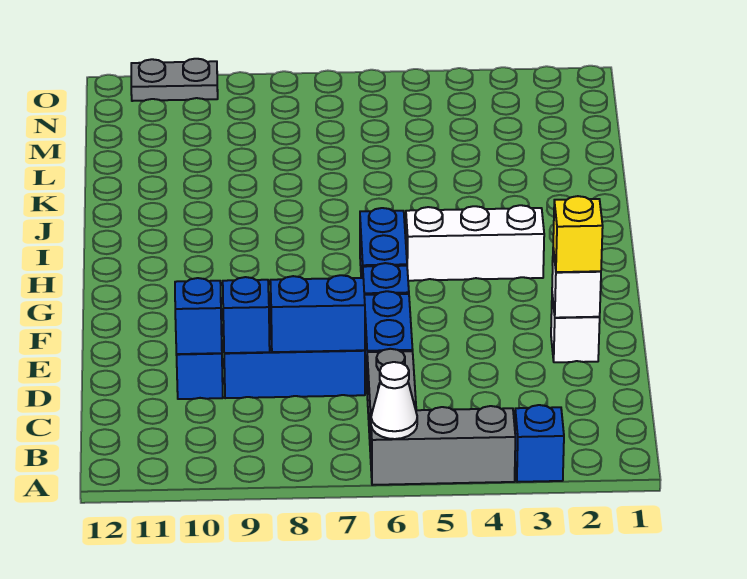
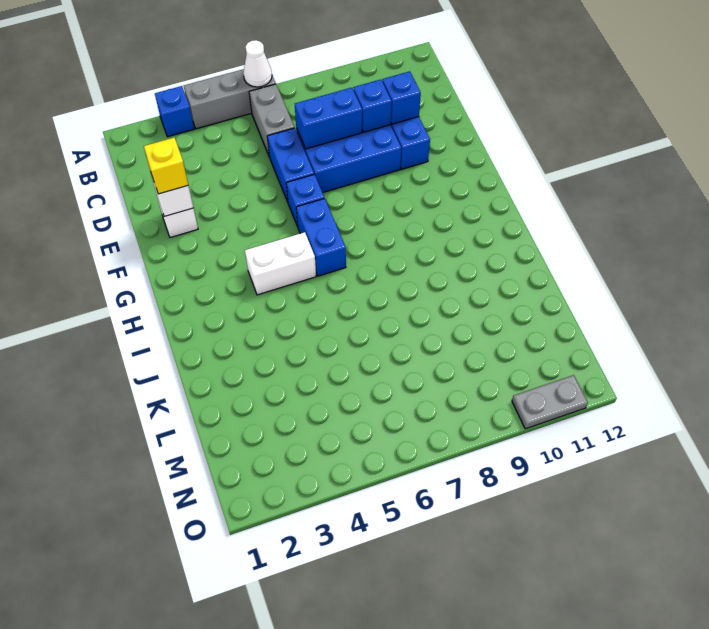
white 1x3 brick [406,205,544,281] -> white 1x2 brick [245,232,316,295]

